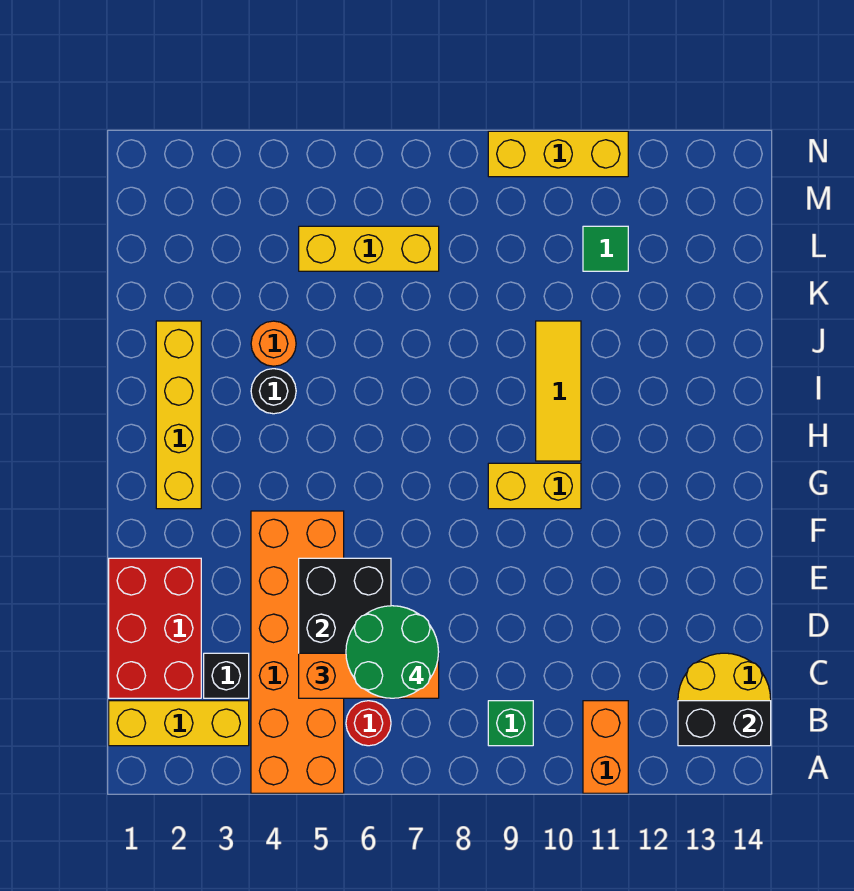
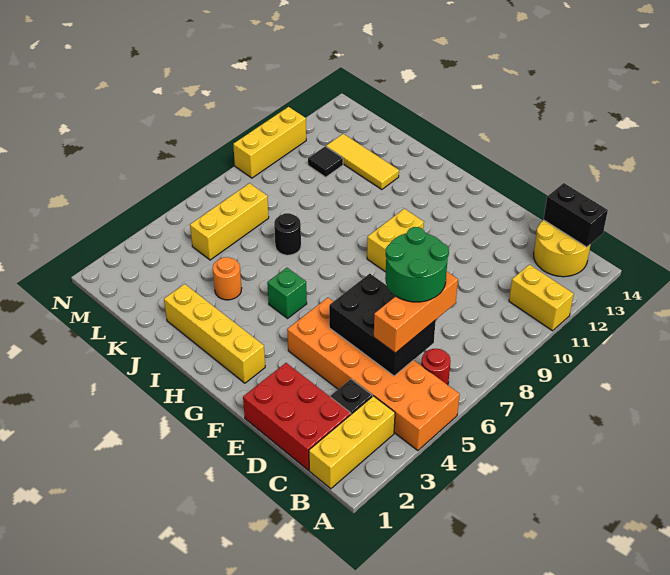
orange 1x2 brick [583,701,628,793] -> yellow 1x2 brick [509,265,574,331]
green 1x1 brick [488,701,533,746] -> green 1x1 brick moved to [267,268,307,318]
black 1x2 brick [678,701,771,746] -> black 1x2 brick turned to [544,183,608,247]
yellow 1x3 tile [536,321,581,461] -> yellow 1x3 tile moved to [326,134,399,189]
black 1x1 round brick [251,369,296,414] -> black 1x1 round brick moved to [274,213,301,255]
green 1x1 tile [583,226,628,271] -> black 1x1 tile [308,146,343,177]

